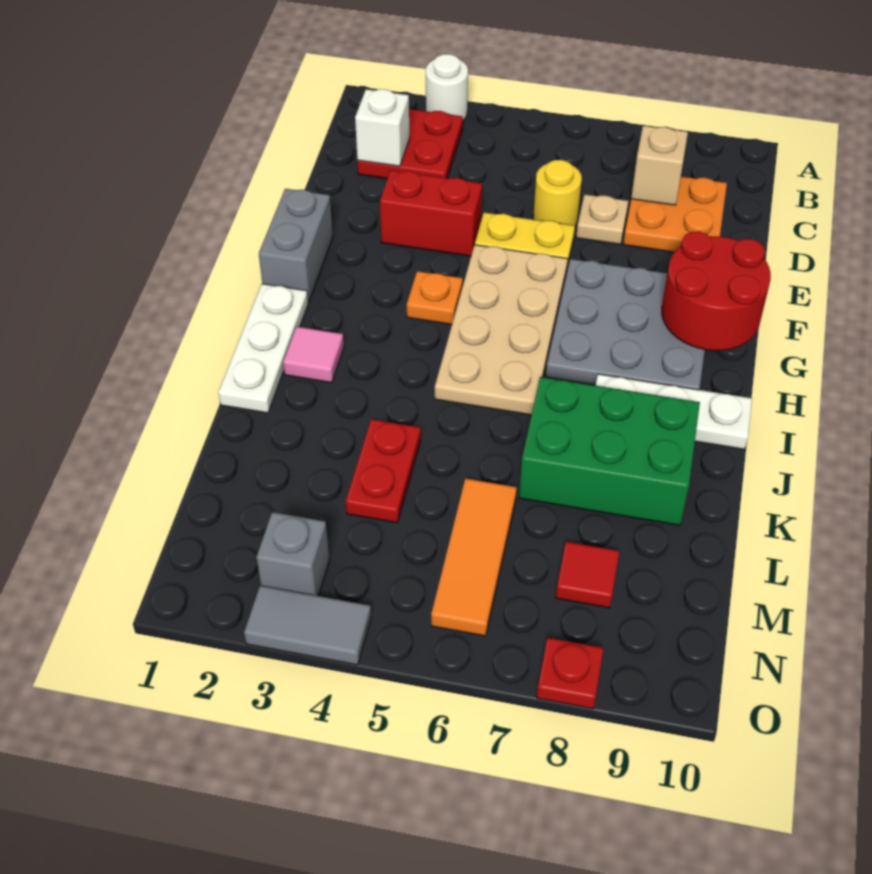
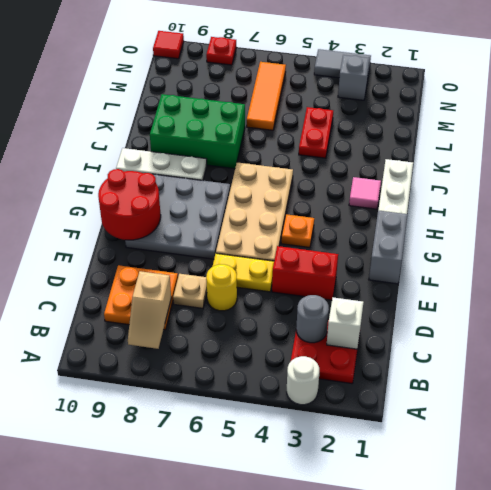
none -> grey 1x1 round brick [296,295,329,343]
red 1x1 tile [556,542,619,608] -> red 1x1 tile moved to [153,31,184,59]

